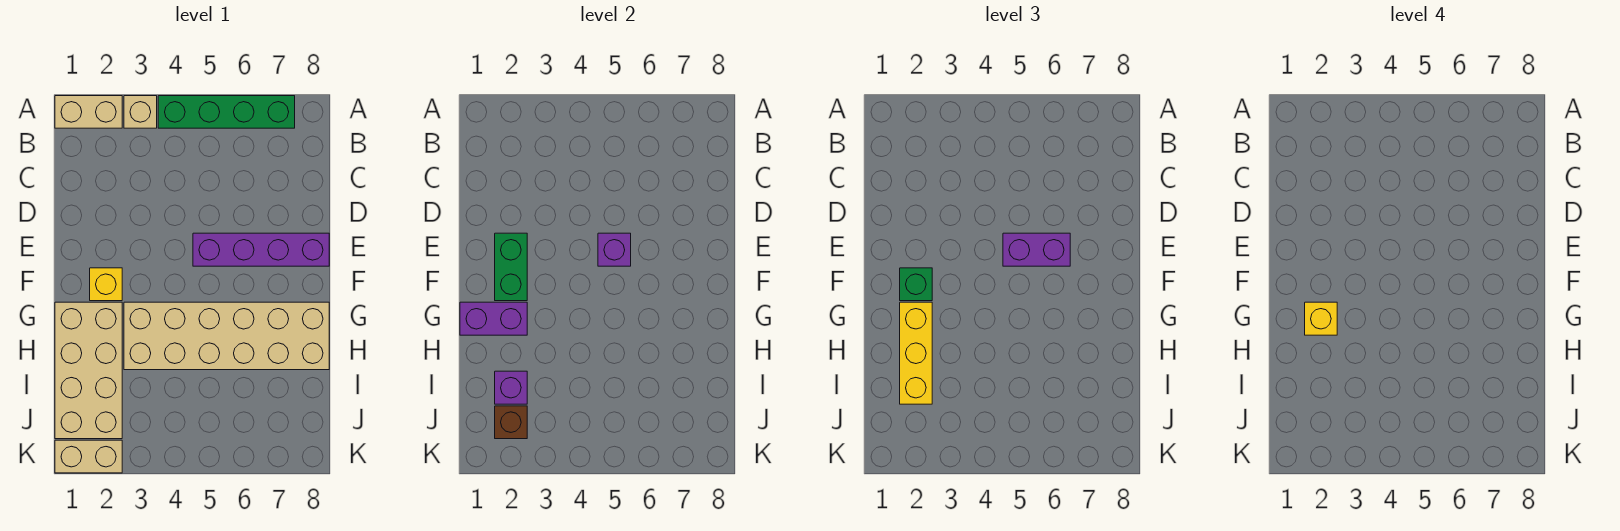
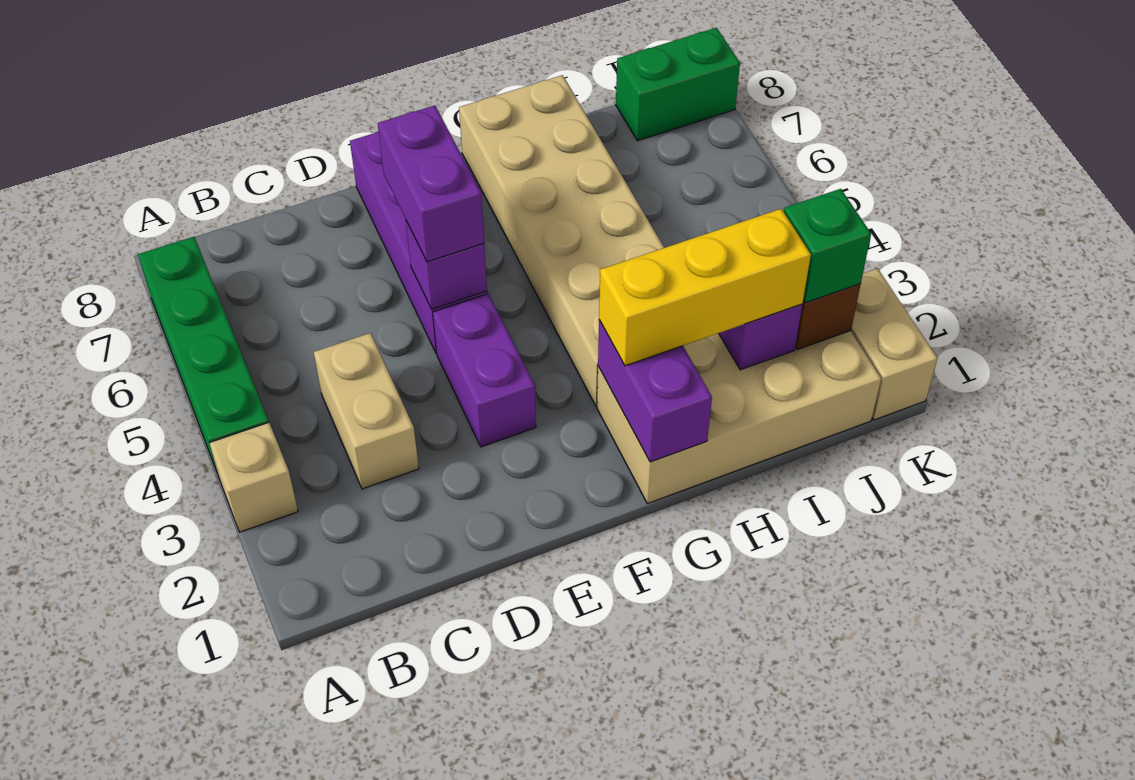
tan 1x2 brick [55,96,122,128] -> tan 1x2 brick moved to [314,333,419,489]
green 1x2 brick [495,233,527,301] -> green 1x2 brick moved to [616,28,740,141]
none -> purple 1x2 brick [433,294,536,447]
yellow 1x1 brick [90,268,122,301] -> none
green 1x1 brick [900,268,932,301] -> green 1x1 brick moved to [784,189,871,303]
yellow 1x1 brick [1305,302,1337,335] -> none

